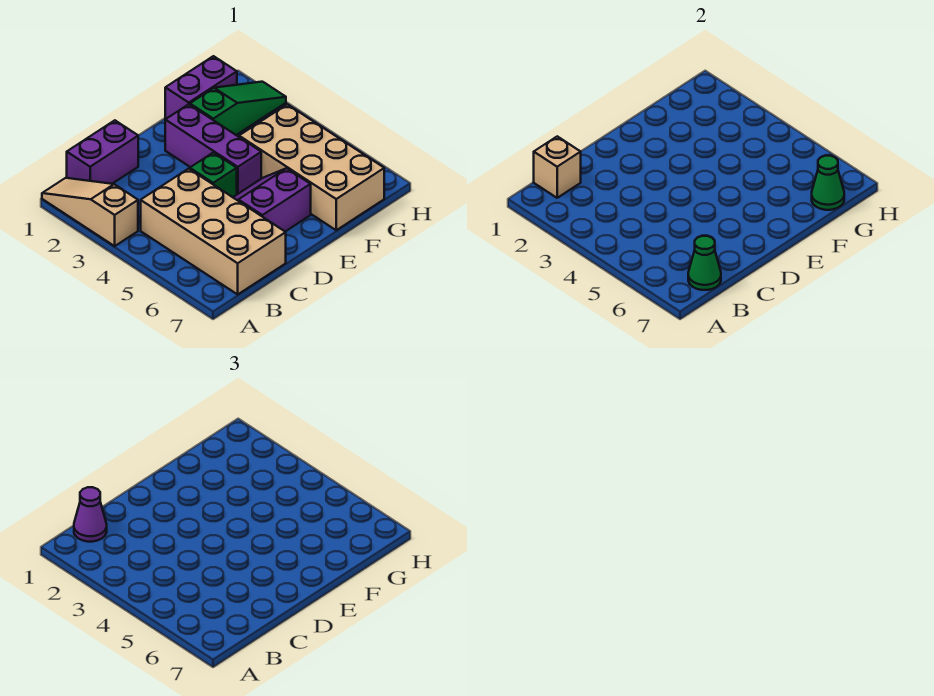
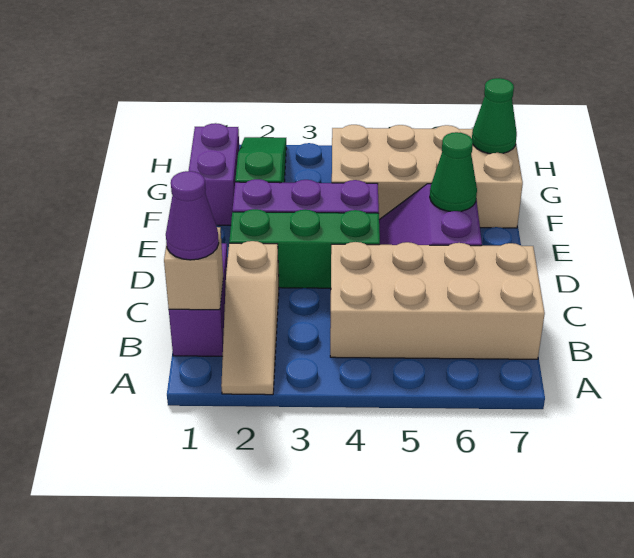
tan 1x3 slope [42,178,138,246] -> tan 1x3 slope turned to [221,241,279,395]
green 1x1 cone [688,236,721,290] -> green 1x1 cone moved to [430,132,477,211]
green 1x1 brick [190,153,237,197] -> green 1x3 brick [229,209,380,288]

